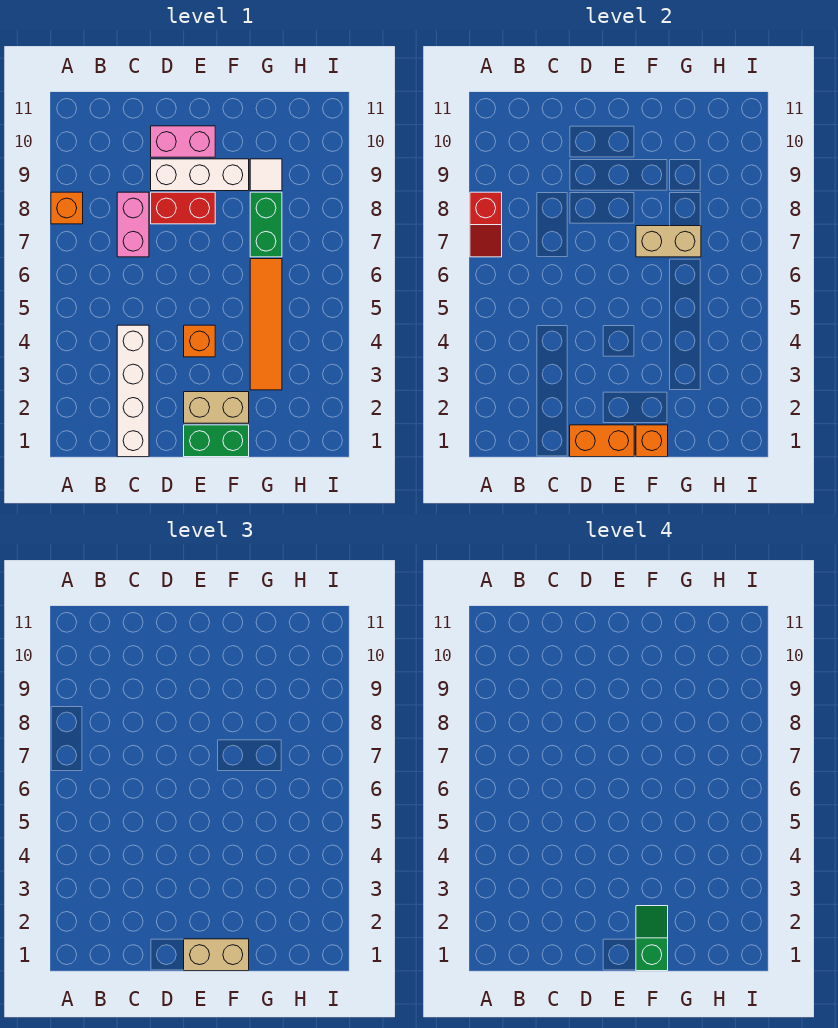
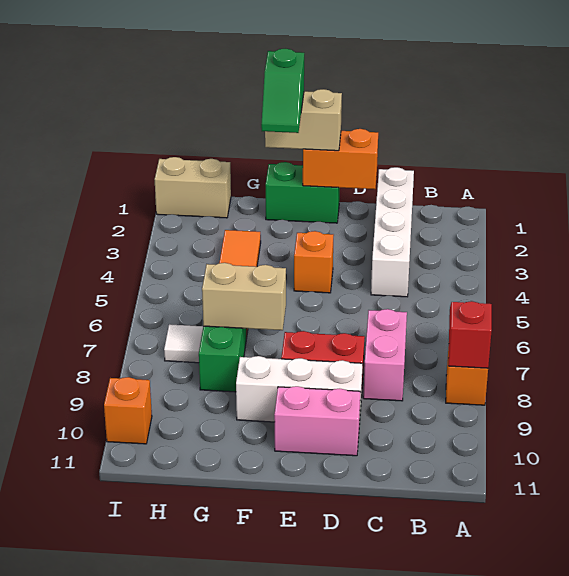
tan 1x2 brick [184,392,249,423] -> tan 1x2 brick moved to [155,157,231,218]
orange 1x1 brick [636,425,668,457] -> orange 1x1 brick moved to [104,377,152,444]
white 1x1 tile [250,159,282,191] -> white 1x1 tile moved to [164,324,203,363]

